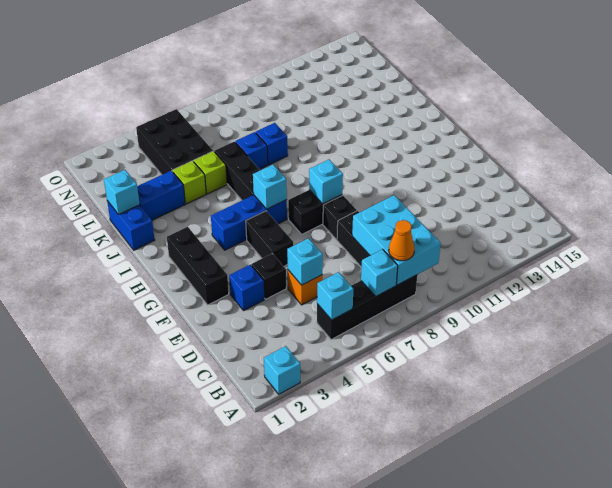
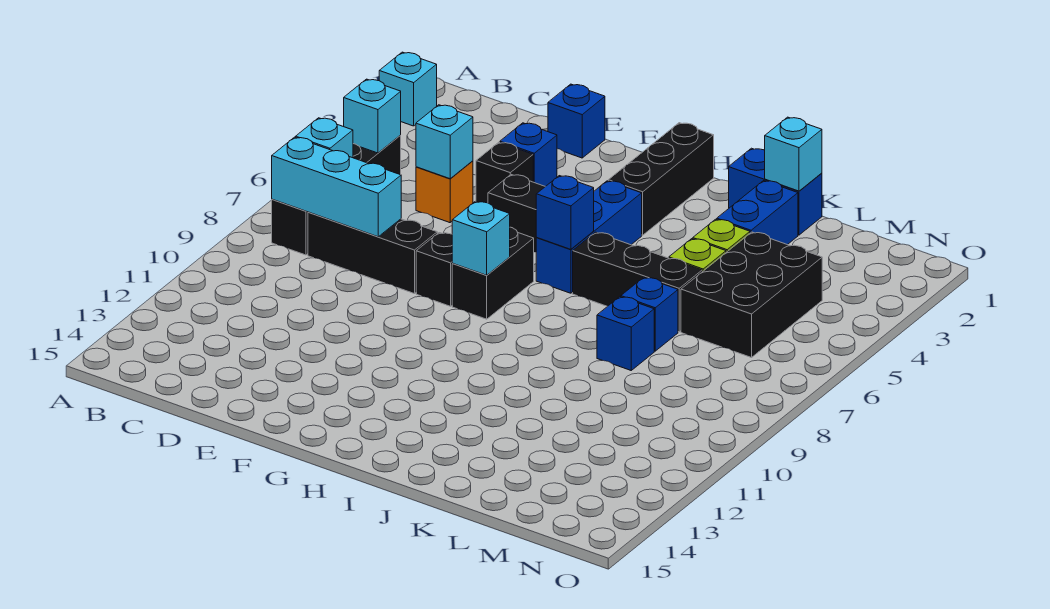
cyan 2x3 brick [352,195,441,285] -> cyan 1x3 brick [272,137,401,237]
orange 1x1 cone [389,220,415,261] -> none
none -> blue 1x1 brick [548,84,605,158]
black 1x3 brick [167,227,229,305] -> black 1x3 brick turned to [608,123,714,235]
cyan 1x1 brick [253,165,287,209] -> blue 1x1 brick [536,176,594,249]
black 2x3 brick [136,109,213,175] -> black 2x3 brick turned to [681,232,822,358]

